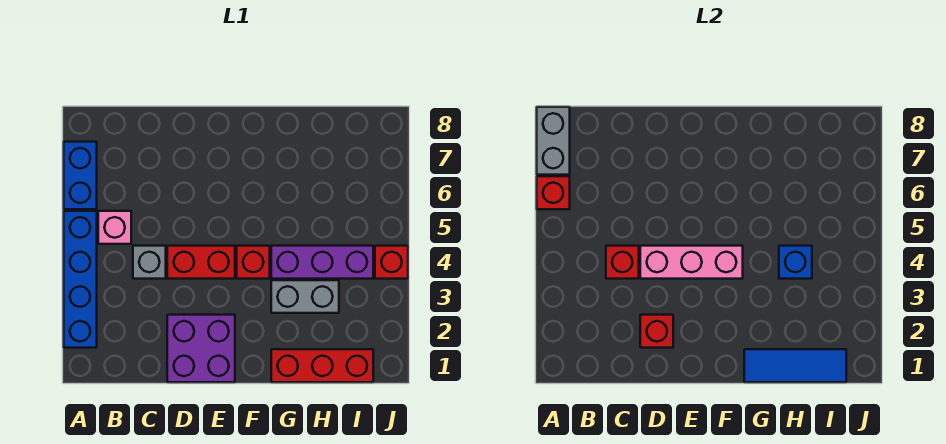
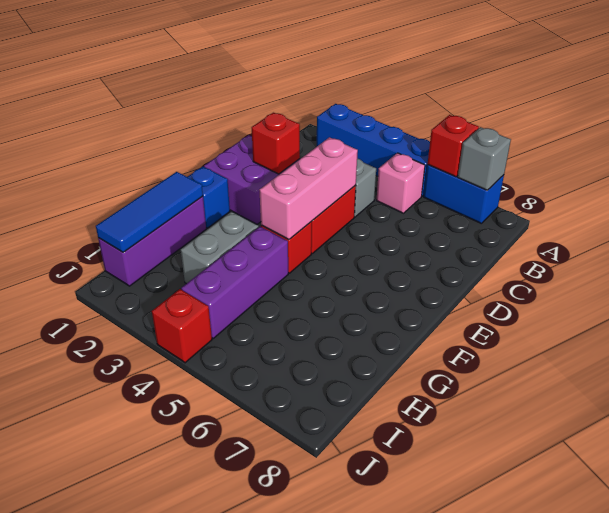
grey 1x2 brick [537,107,570,175] -> grey 1x1 brick [458,127,511,190]
red 1x1 brick [606,246,639,279] -> none
red 1x3 brick [271,349,373,382] -> purple 1x3 brick [98,196,206,286]
blue 1x1 brick [779,246,812,279] -> blue 1x1 brick moved to [188,167,230,228]

